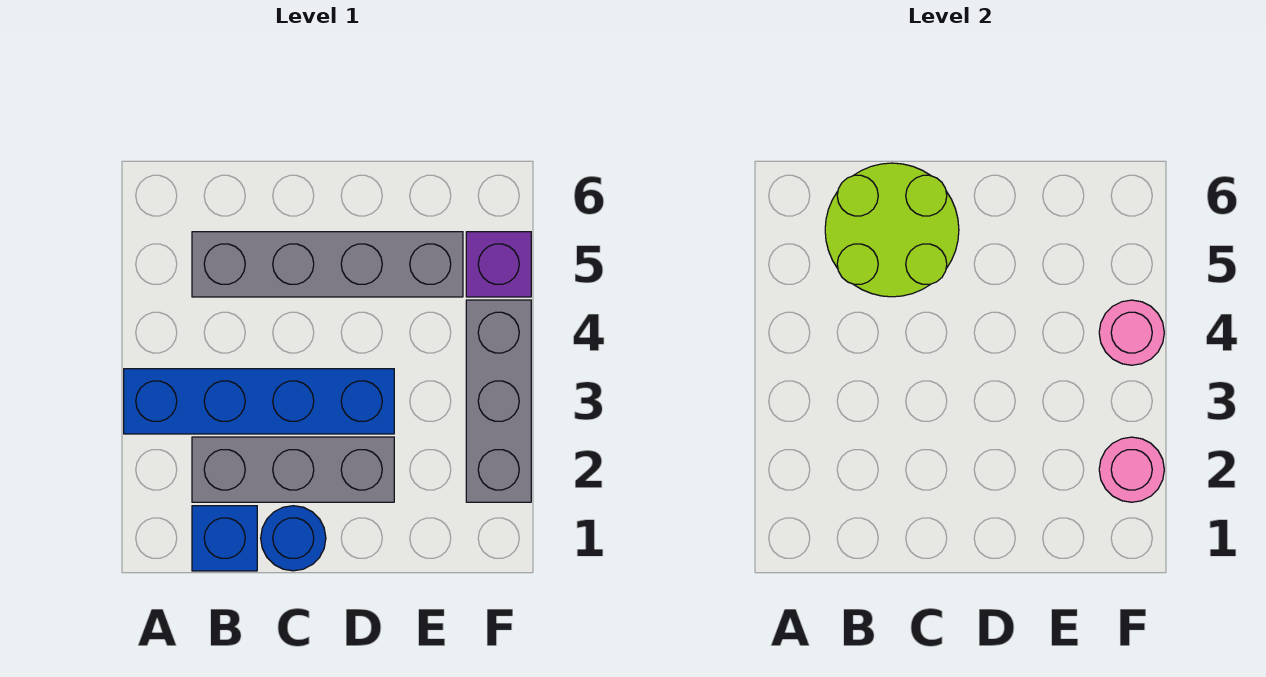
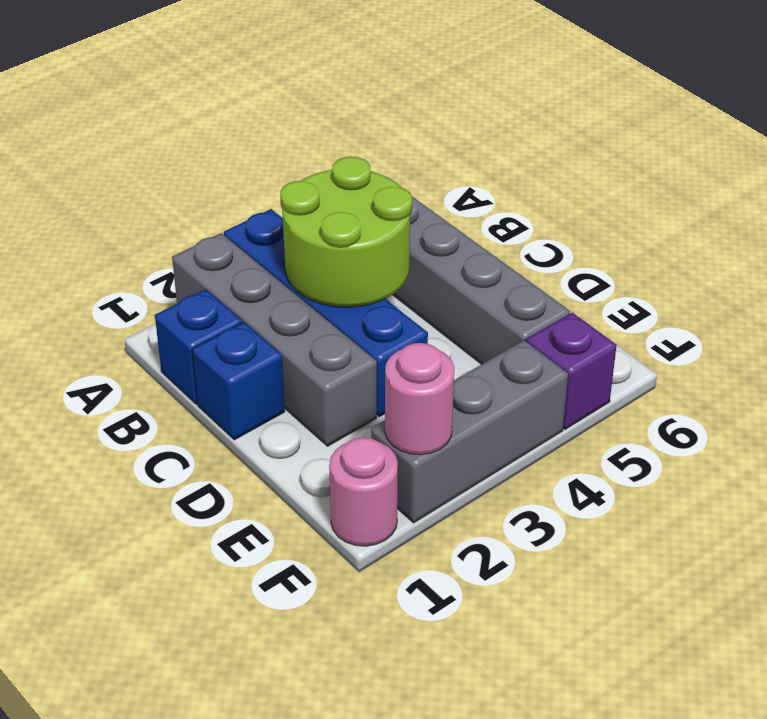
grey 1x3 brick [192,437,394,502] -> grey 1x4 brick [172,233,377,446]
lime 2x2 round brick [825,163,959,297] -> lime 2x2 round brick moved to [280,157,412,307]
blue 1x1 round brick [261,506,326,571] -> blue 1x1 brick [192,322,285,440]
pink 1x1 round brick [1099,300,1164,365] -> pink 1x1 round brick moved to [329,437,398,546]

